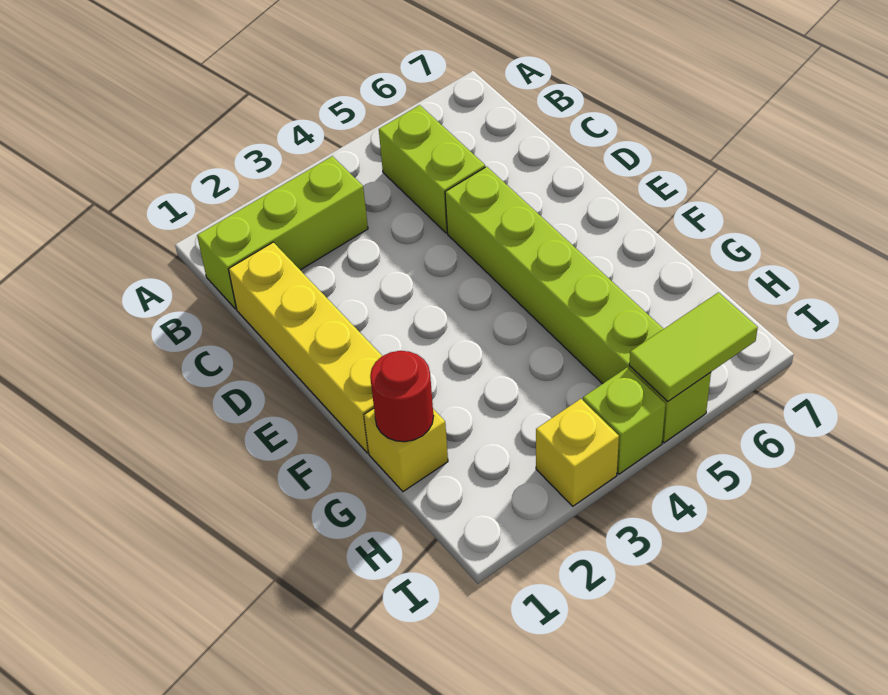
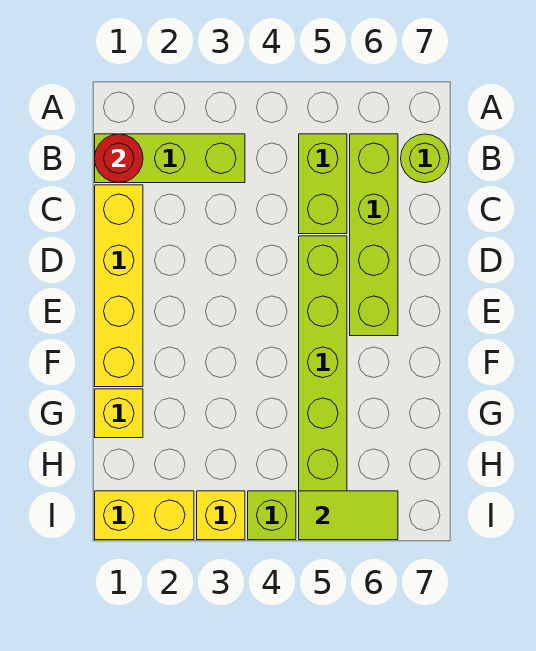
none -> lime 1x4 brick [350,134,398,336]
none -> lime 1x1 round brick [401,134,449,183]
red 1x1 round brick [370,351,433,442] -> red 1x1 round brick moved to [95,134,143,183]
none -> yellow 1x2 brick [95,491,194,540]

